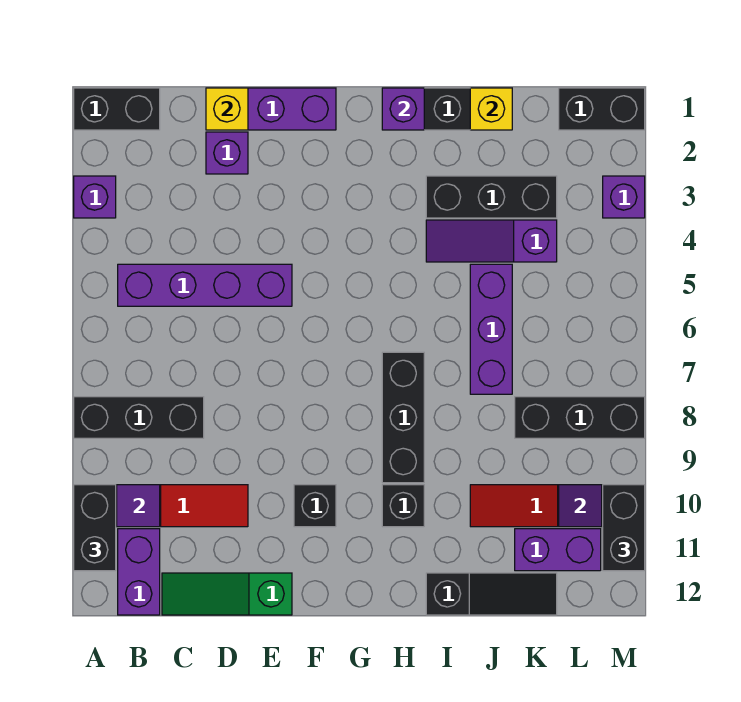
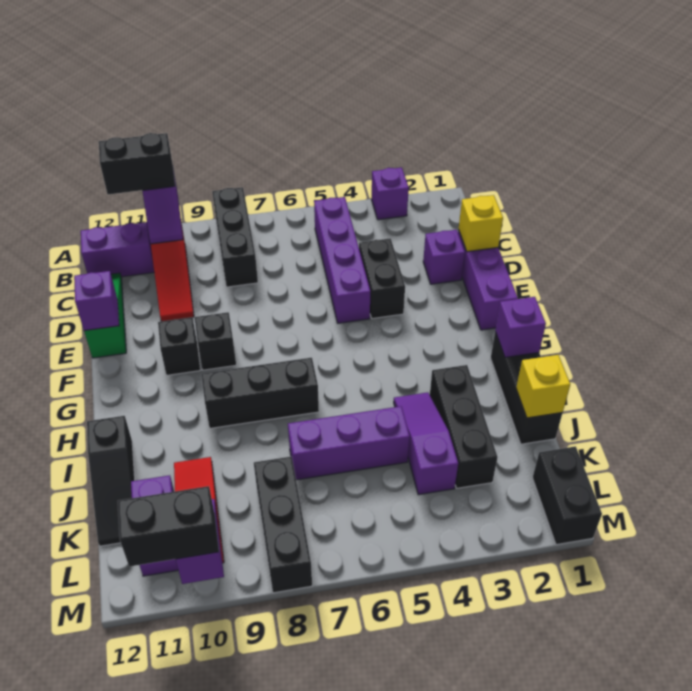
black 1x2 brick [74,88,160,130] -> black 1x2 brick moved to [359,238,405,319]
black 1x1 brick [382,485,424,527] -> black 1x1 brick moved to [194,312,236,370]
purple 1x1 brick [603,176,645,218] -> purple 1x1 brick moved to [74,271,119,331]

